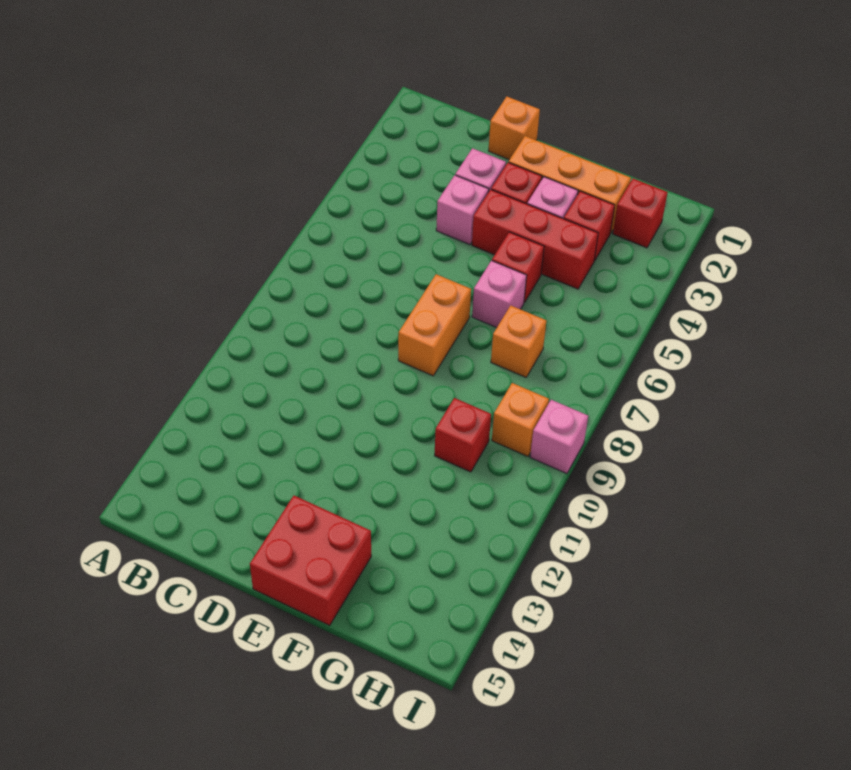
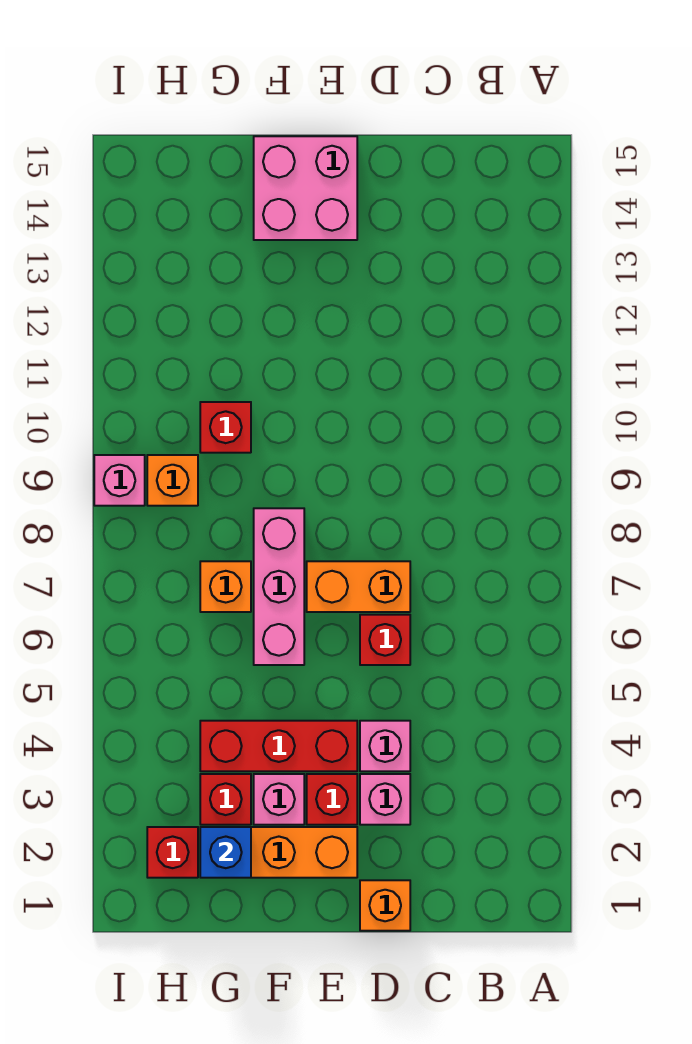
orange 1x2 brick [398,274,471,376] -> orange 1x2 brick turned to [307,561,410,612]
red 2x2 brick [250,496,371,625] -> pink 2x2 brick [254,136,357,240]
red 1x1 brick [492,232,544,303] -> red 1x1 brick moved to [360,615,410,665]
pink 1x1 brick [472,261,527,328] -> pink 1x3 brick [254,508,304,665]
none -> blue 1x1 brick [200,827,251,878]

